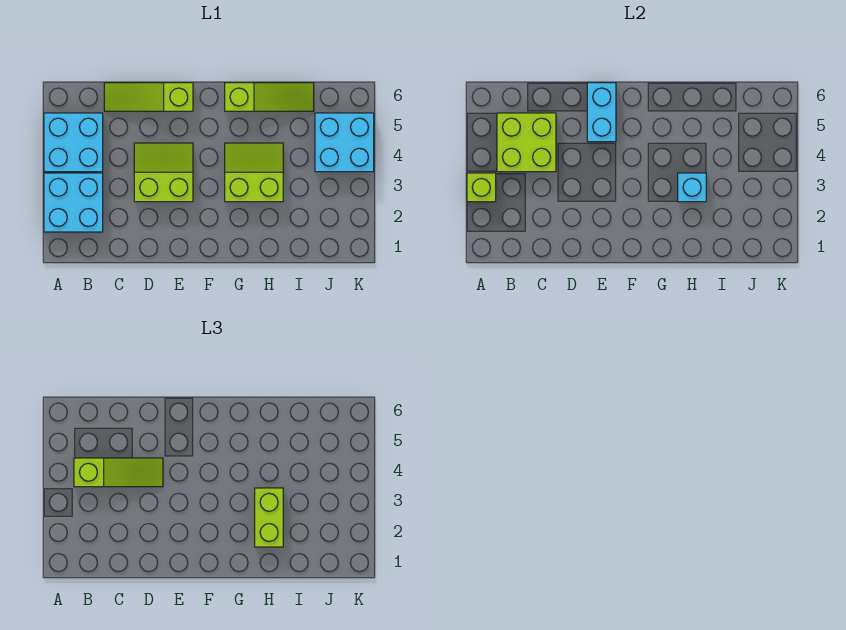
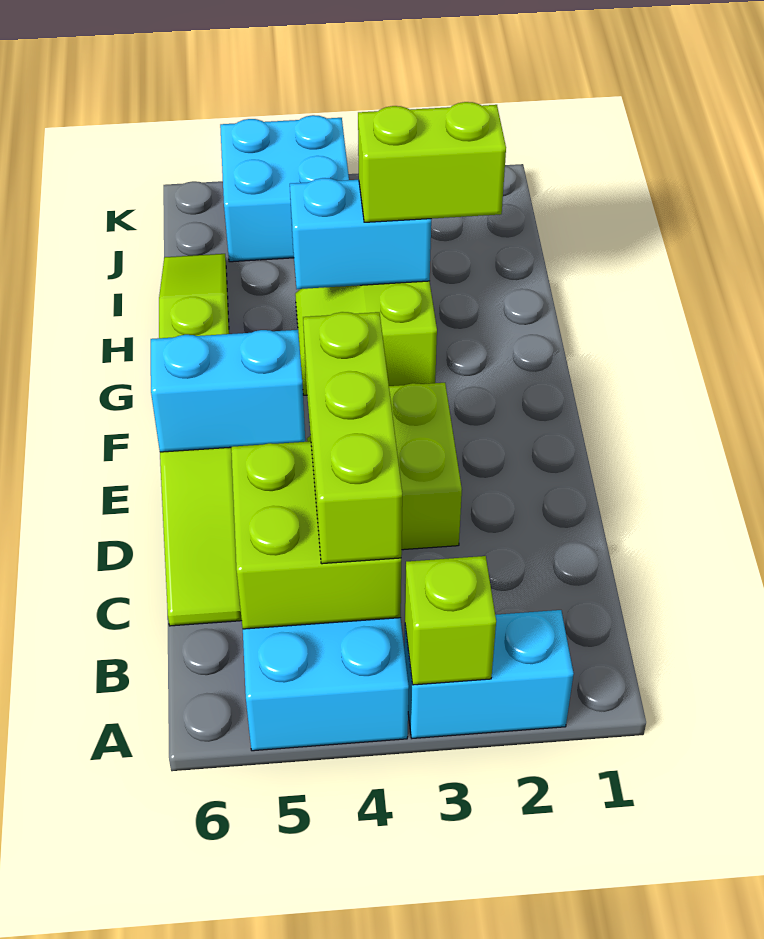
cyan 2x2 brick [44,173,103,232] -> cyan 1x2 brick [404,610,574,738]
lime 1x3 slope [74,458,163,487] -> lime 1x3 brick [303,312,402,564]
cyan 1x1 brick [678,173,706,202] -> cyan 1x2 brick [290,178,431,289]

